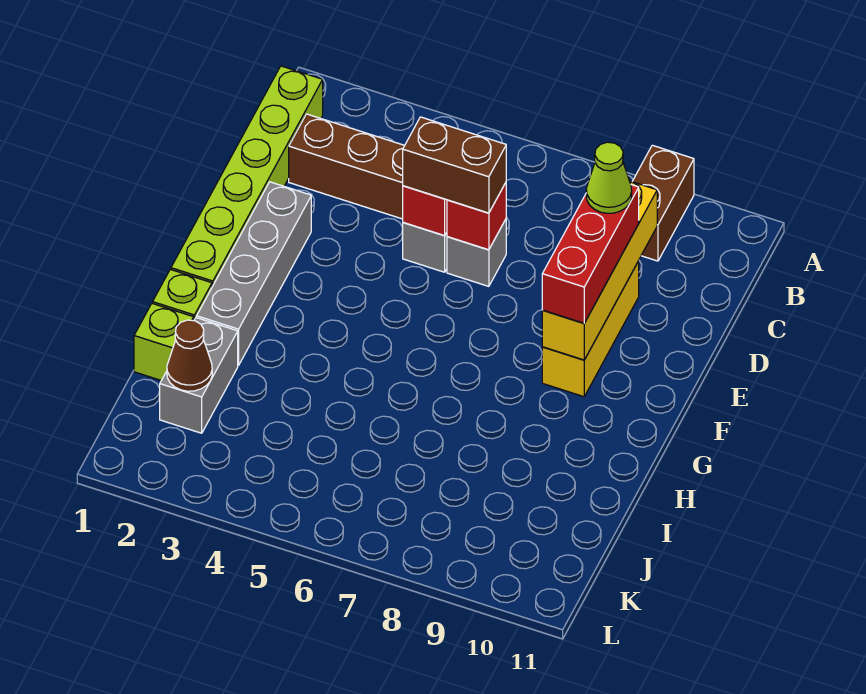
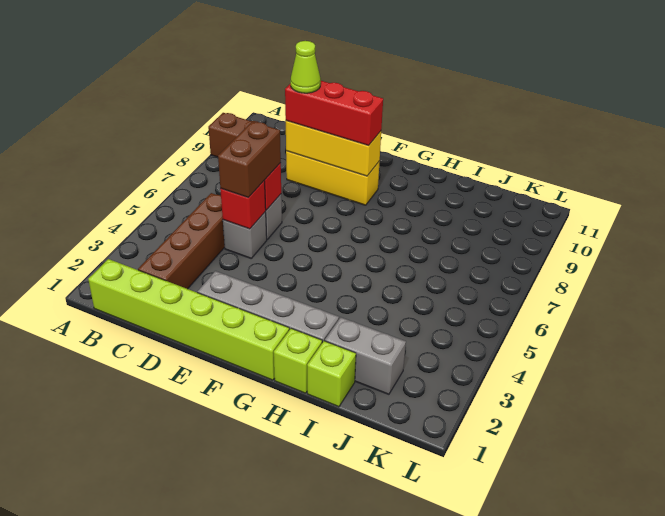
yellow 1x4 brick [542,181,657,360] -> yellow 1x3 brick [286,121,381,176]
brown 1x1 cone [167,320,212,391] -> none

